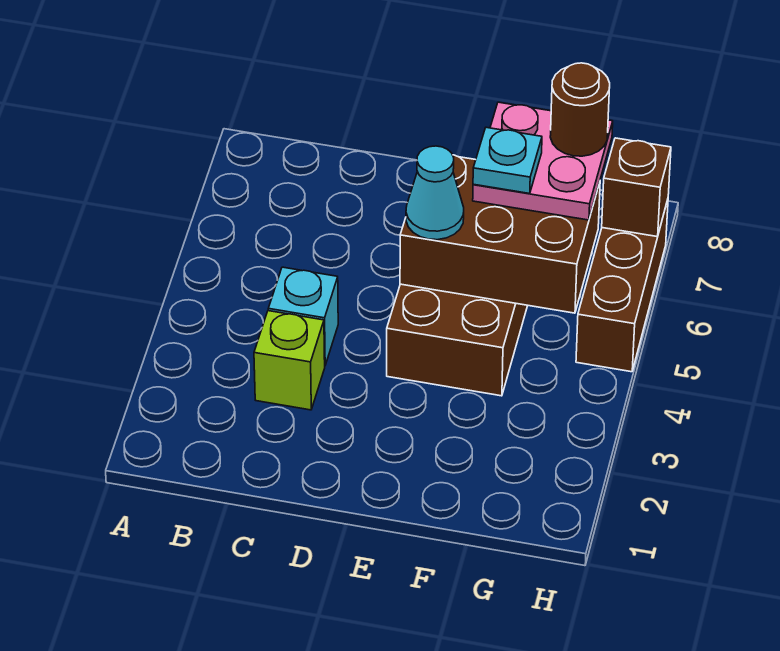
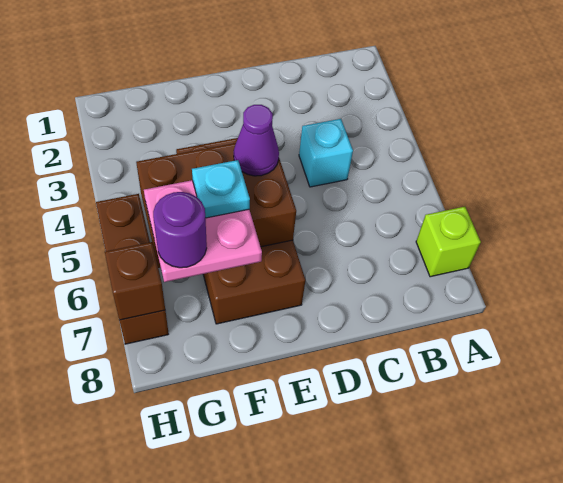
lime 1x1 brick [254,311,325,410] -> lime 1x1 brick moved to [416,207,481,277]
cyan 1x1 cone [406,146,464,240] -> purple 1x1 cone [234,105,279,176]
brown 1x1 round brick [550,63,610,156] -> purple 1x1 round brick [153,192,207,268]

